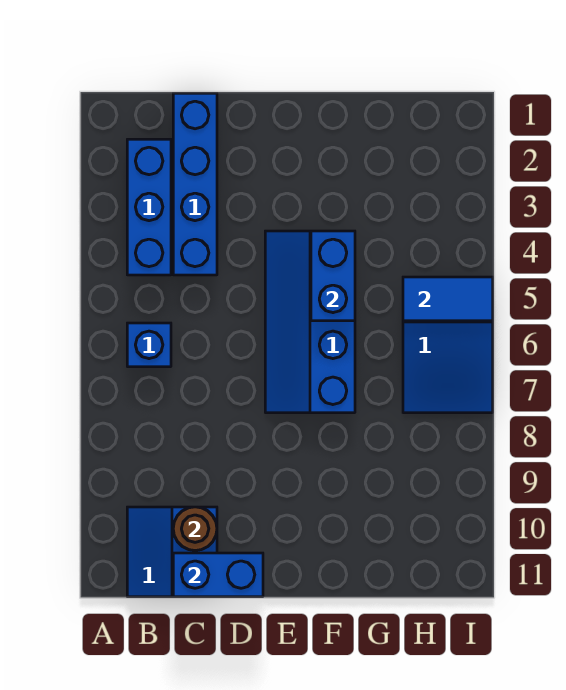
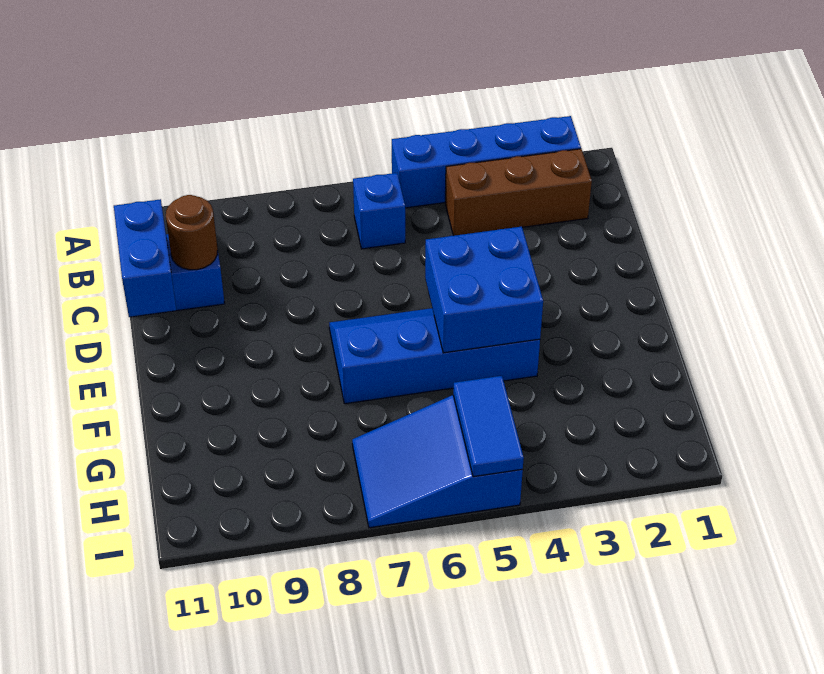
blue 1x3 brick [127,139,171,275] -> brown 1x3 brick [445,149,592,236]
blue 1x4 brick [173,93,217,275] -> blue 1x4 brick moved to [392,116,581,208]
blue 1x2 brick [311,231,355,321] -> blue 2x2 brick [425,227,543,353]

